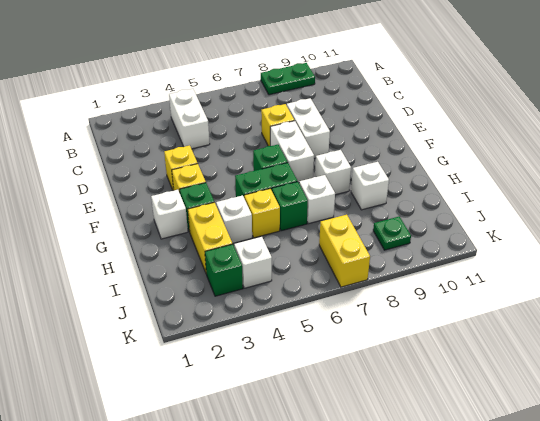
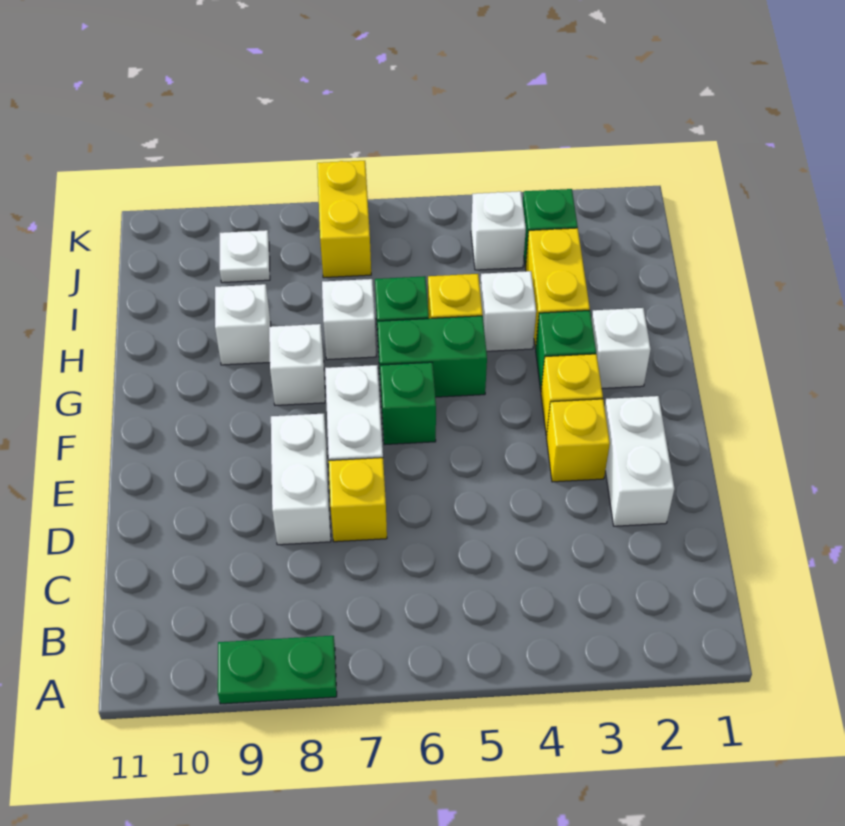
white 1x2 brick [169,89,210,149] -> white 1x2 brick moved to [605,396,674,526]
green 1x1 plate [373,217,411,250] -> white 1x1 plate [220,230,270,283]

